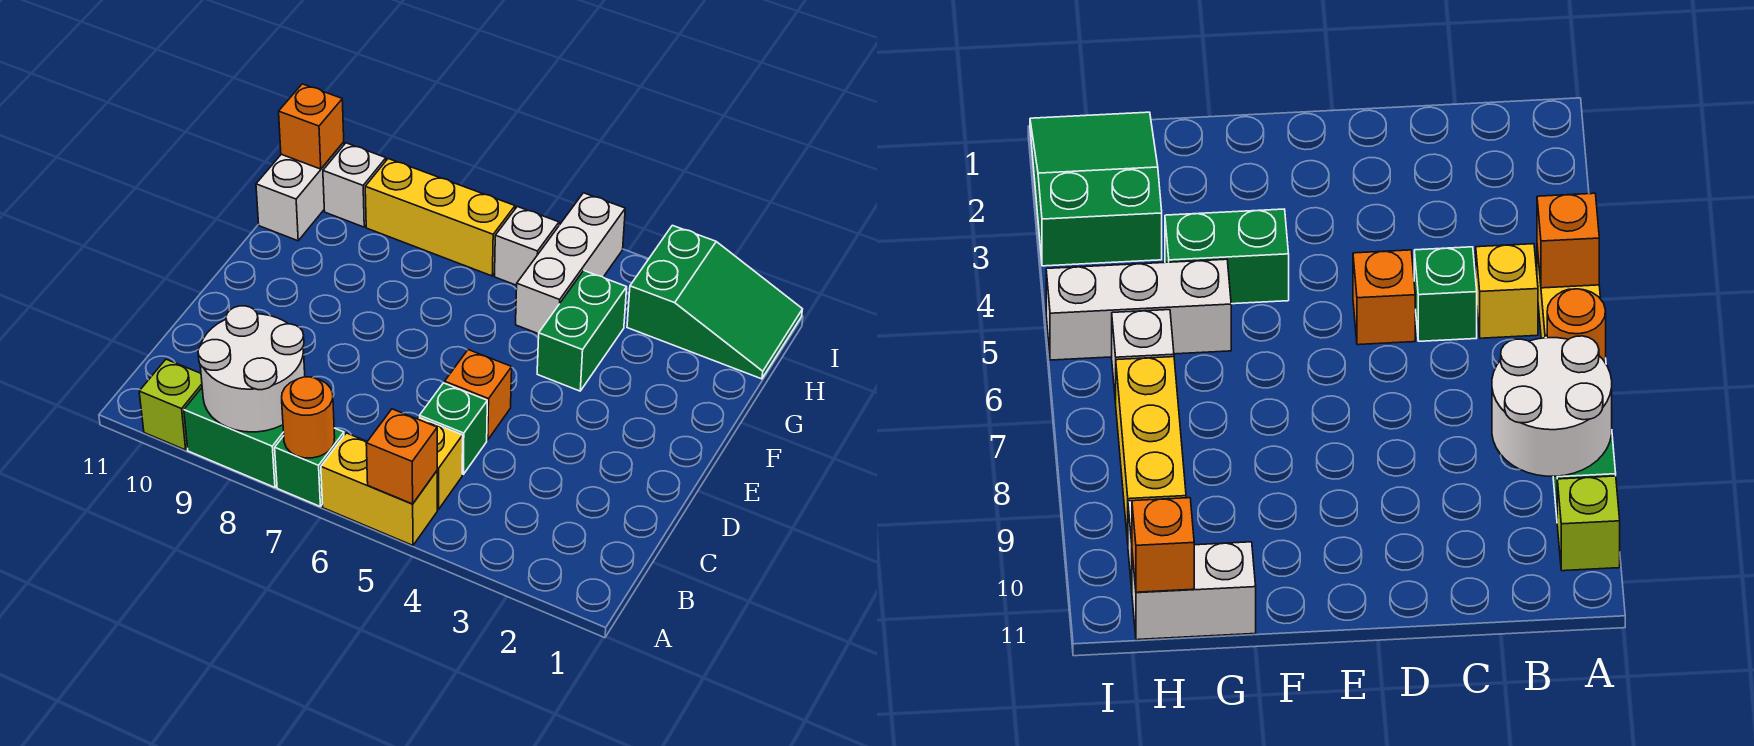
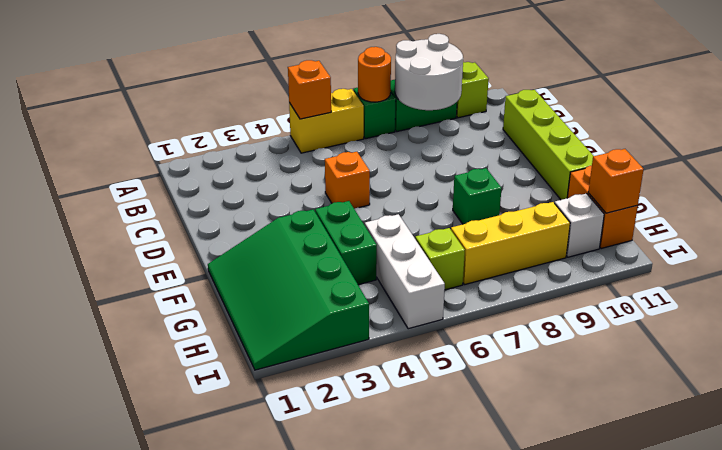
yellow 1x1 brick [417,417,463,510] -> none
green 1x1 brick [420,383,487,474] -> green 1x1 brick moved to [453,168,502,224]
none -> lime 1x4 brick [503,90,593,200]
white 1x2 brick [256,142,344,241] -> orange 1x2 brick [567,166,638,249]
green 2x3 slope [627,225,802,379] -> green 3x4 slope [208,209,369,370]
white 1x1 brick [495,207,559,285] -> lime 1x1 brick [415,228,465,290]

